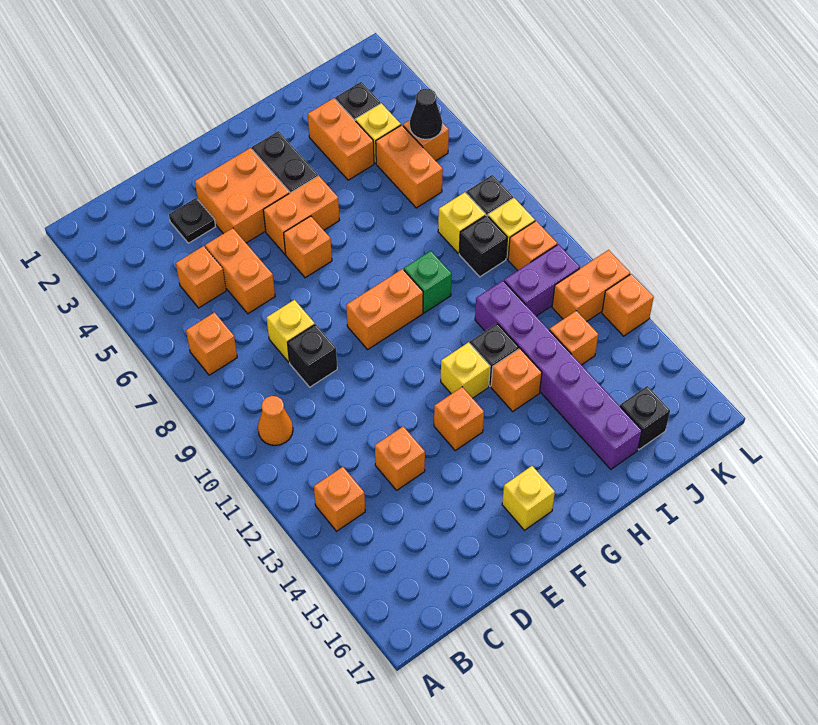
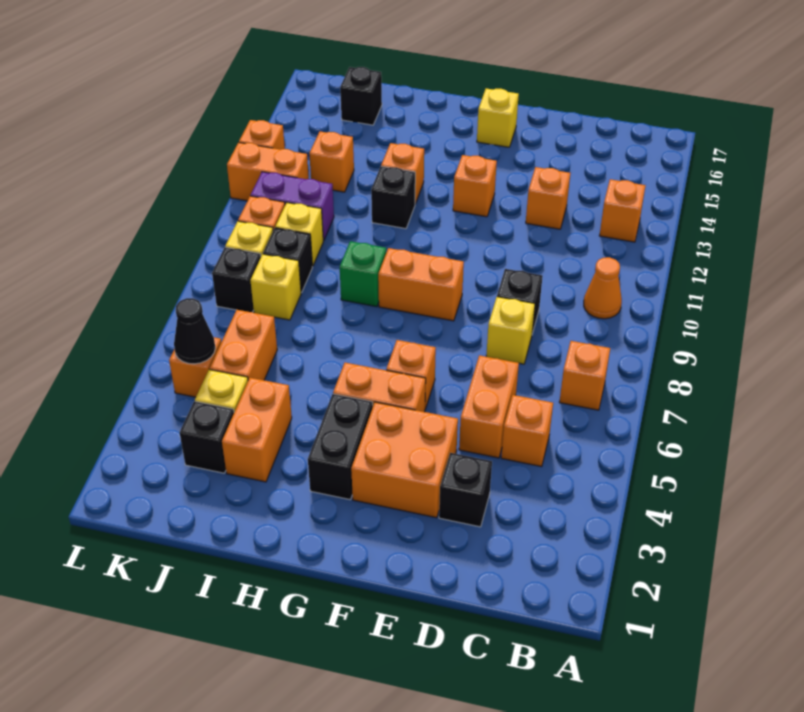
black 1x1 plate [169,198,216,243] -> black 1x1 brick [439,453,492,527]
yellow 1x1 brick [441,342,490,398] -> yellow 1x1 brick moved to [275,203,323,266]
purple 1x6 brick [475,281,642,469] -> none

